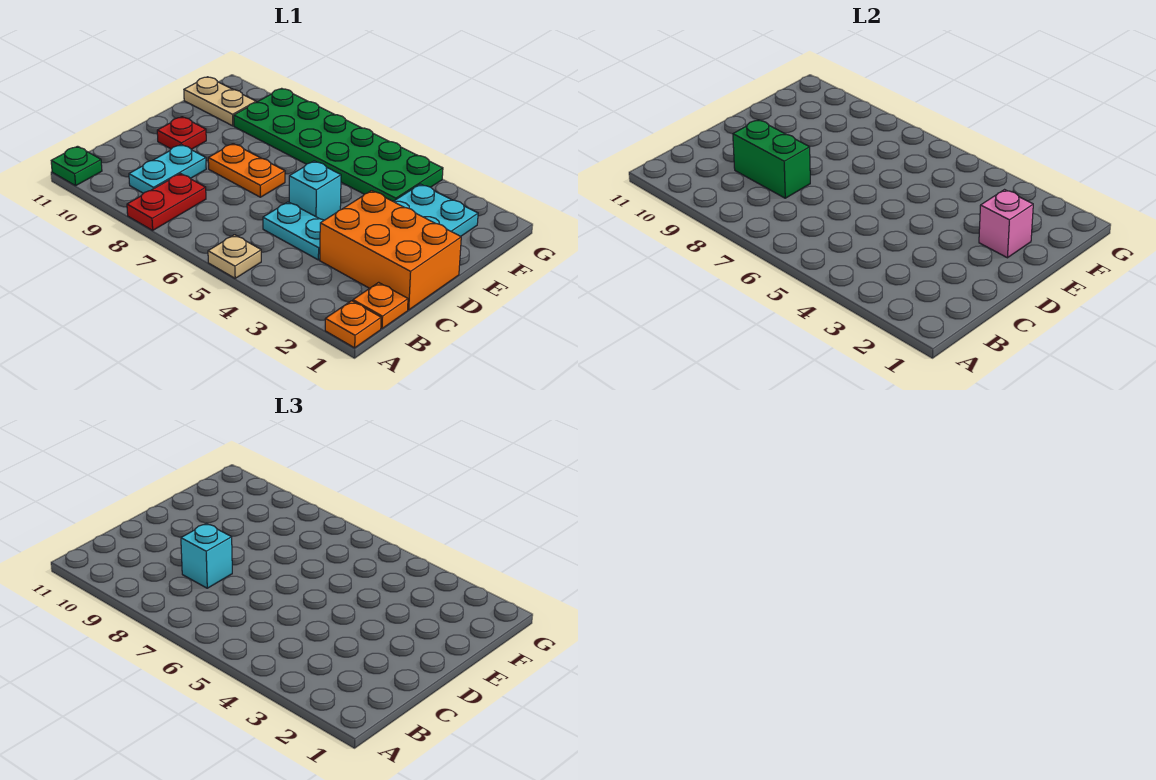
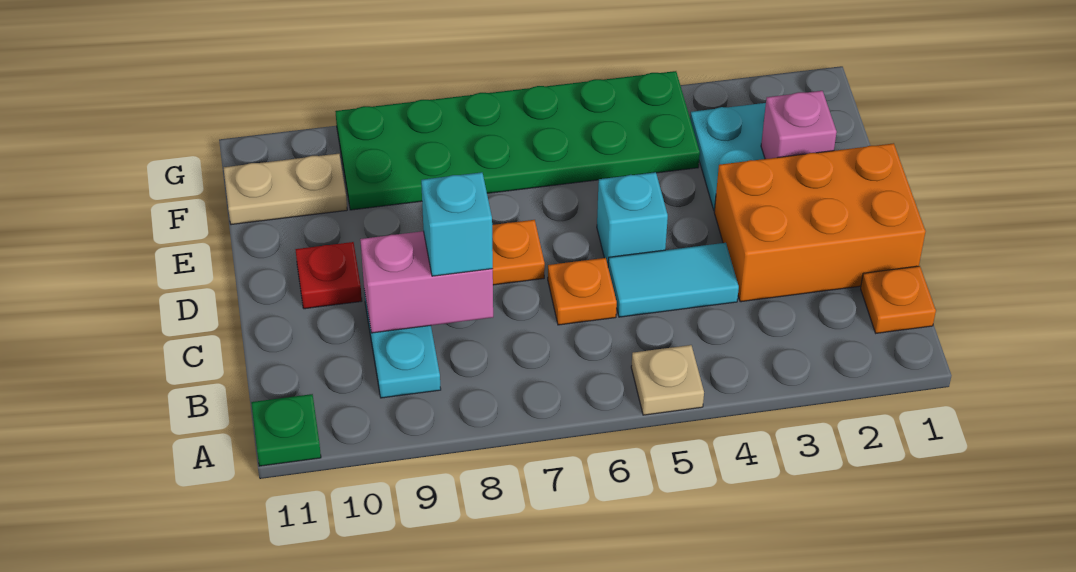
orange 1x1 plate [325,301,381,348] -> orange 1x1 plate moved to [548,258,617,325]
red 1x2 plate [127,174,206,230] -> none
cyan 1x2 plate [263,202,324,260] -> cyan 1x2 tile [608,243,739,317]
green 1x2 brick [733,120,810,198] -> pink 1x2 brick [360,231,493,333]

